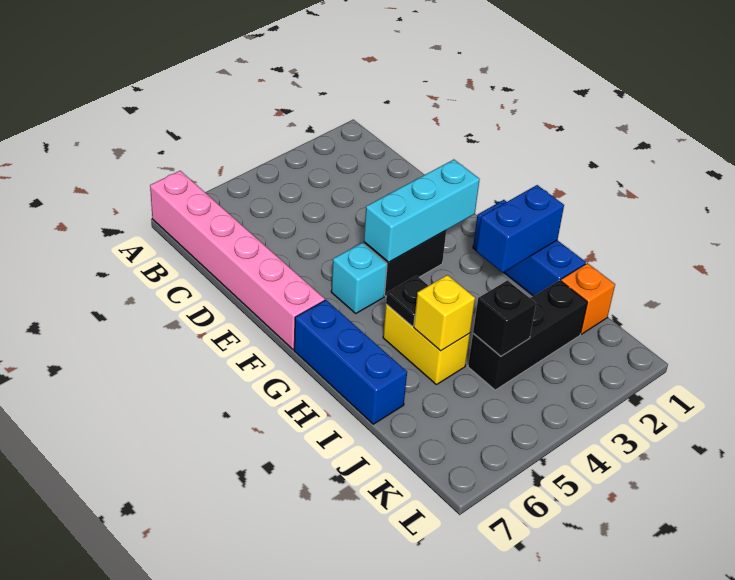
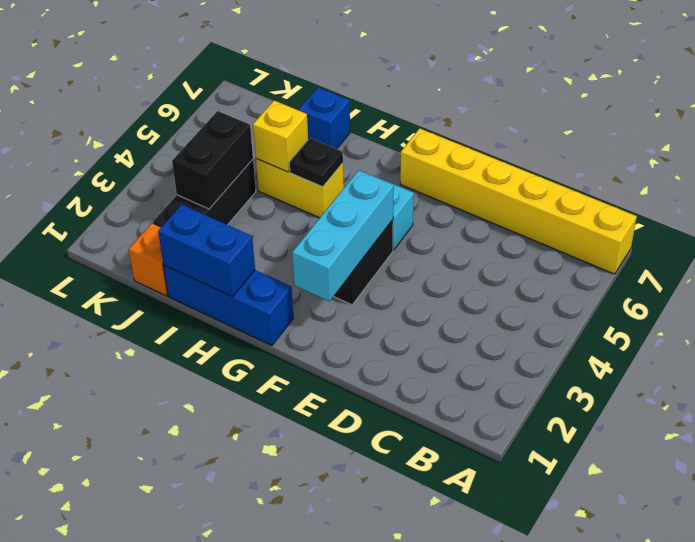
pink 1x6 brick [150,171,325,350] -> yellow 1x6 brick [400,128,637,274]
blue 1x3 brick [294,300,407,424] -> blue 1x1 brick [299,87,350,149]
blue 1x2 brick [476,185,564,272] -> blue 1x2 brick turned to [158,205,255,297]
black 1x1 brick [473,280,536,356] -> black 1x2 brick [172,111,253,209]

